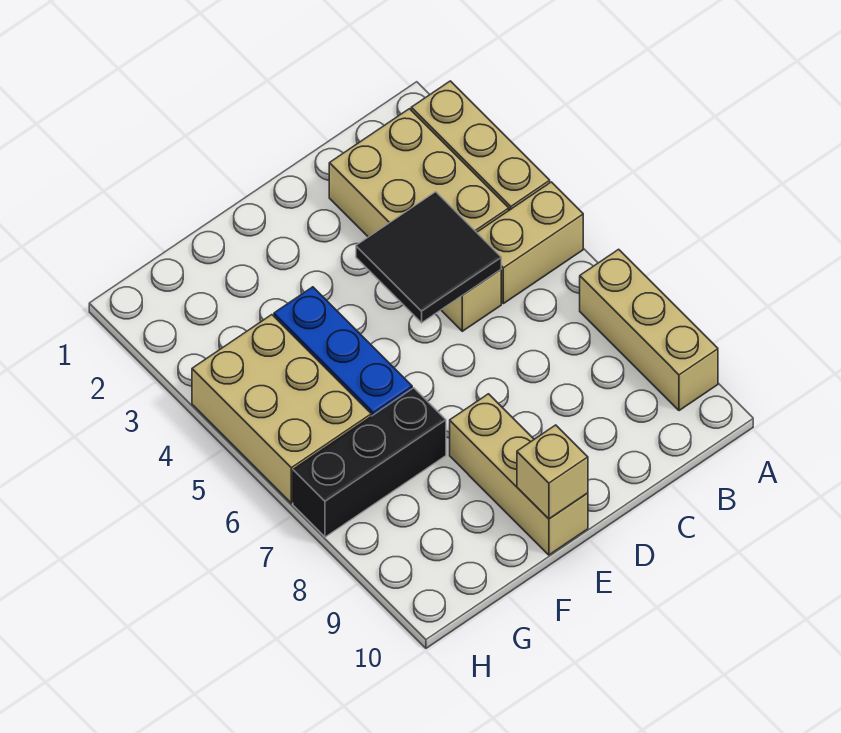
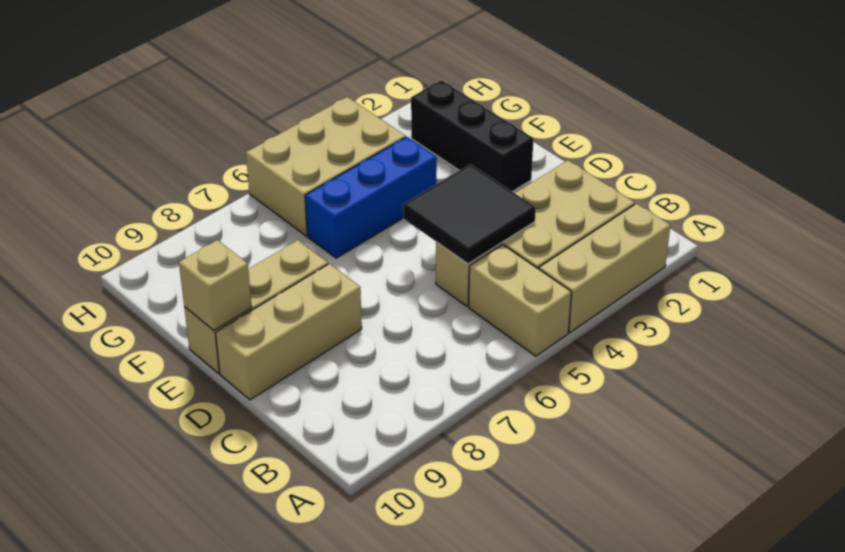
tan 1x3 brick [580,249,718,411] -> tan 1x3 brick moved to [216,264,362,400]
black 1x3 brick [293,388,446,537] -> black 1x3 brick moved to [411,80,533,192]

